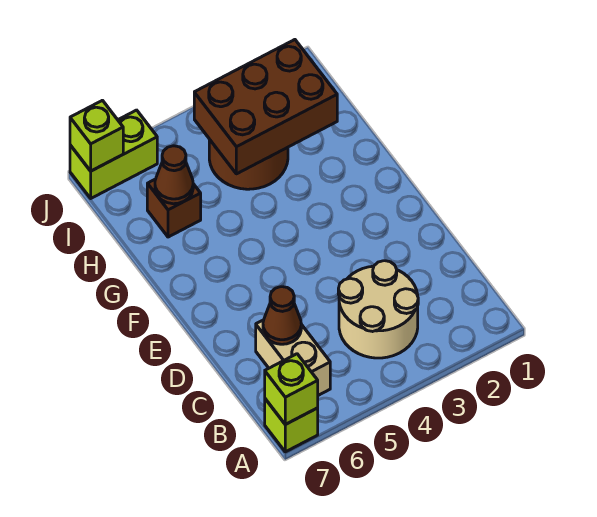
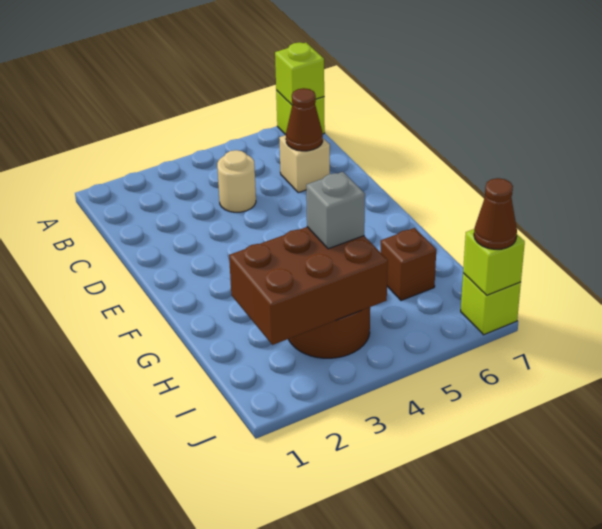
tan 2x2 round brick [338,261,418,358] -> tan 1x1 round brick [217,150,256,212]
tan 1x2 brick [256,320,330,395] -> tan 1x1 brick [279,135,330,193]
none -> grey 1x1 brick [306,172,365,249]
brown 1x1 cone [155,146,193,204] -> brown 1x1 cone moved to [474,178,517,249]
lime 1x2 brick [70,110,157,198] -> lime 1x1 brick [461,273,521,335]

